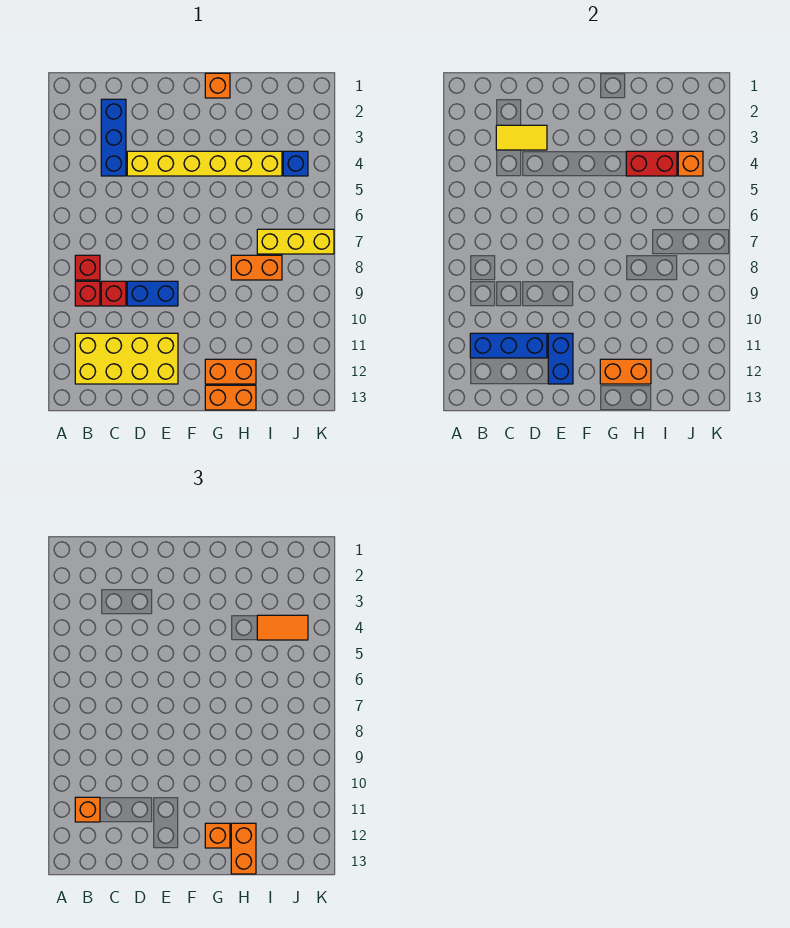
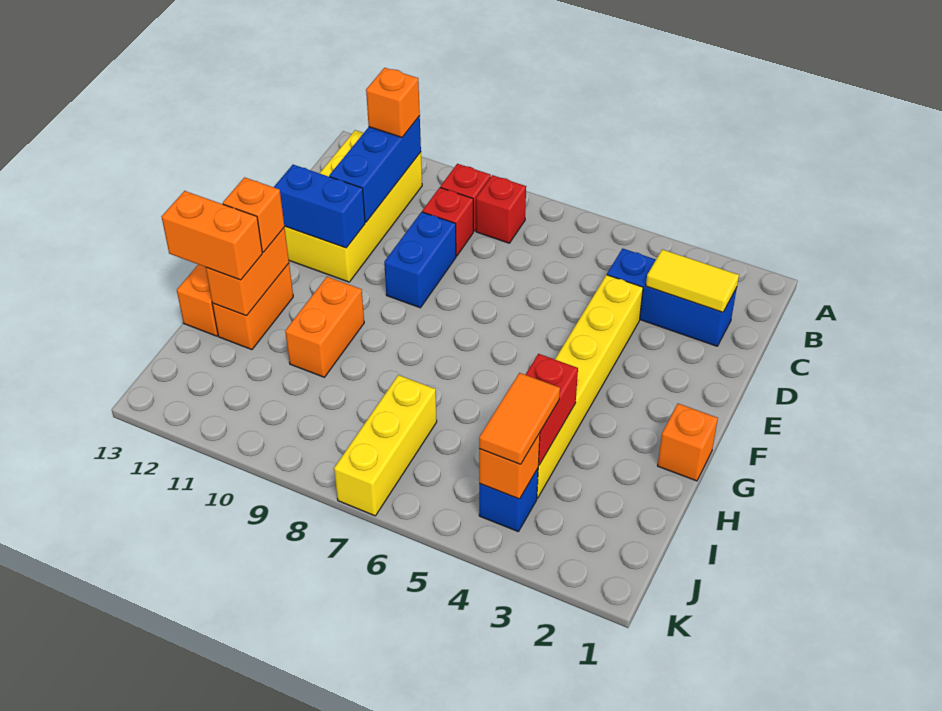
yellow 1x2 tile [496,125,547,150] -> yellow 1x2 tile turned to [646,249,739,312]
orange 1x2 brick [231,255,282,280] -> orange 1x2 brick moved to [285,277,364,377]

